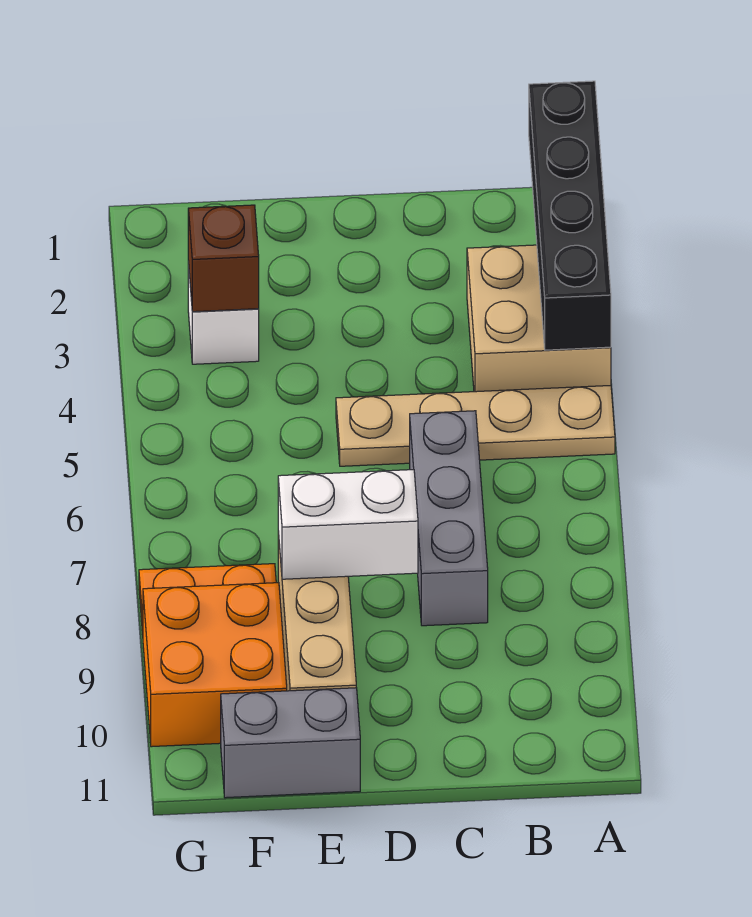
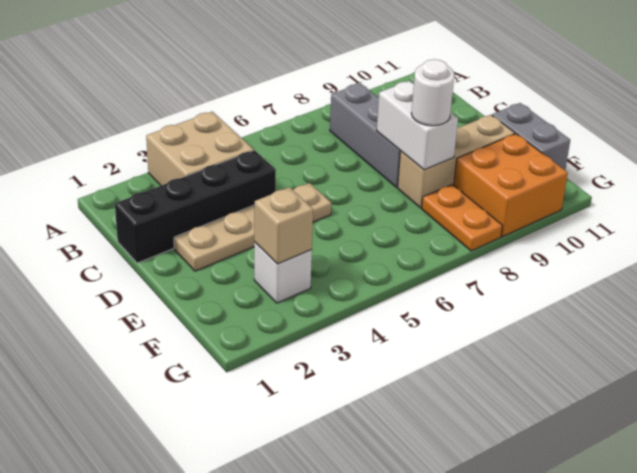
black 1x4 brick [529,81,611,350] -> black 1x4 brick moved to [115,150,276,263]
tan 1x4 plate [336,386,615,466] -> tan 1x4 plate turned to [174,183,331,271]
grey 1x3 brick [410,411,488,626] -> grey 1x3 brick turned to [330,83,400,187]
none -> white 1x1 round brick [411,59,454,126]
brown 1x1 brick [188,205,259,312] -> tan 1x1 brick [254,187,313,264]

